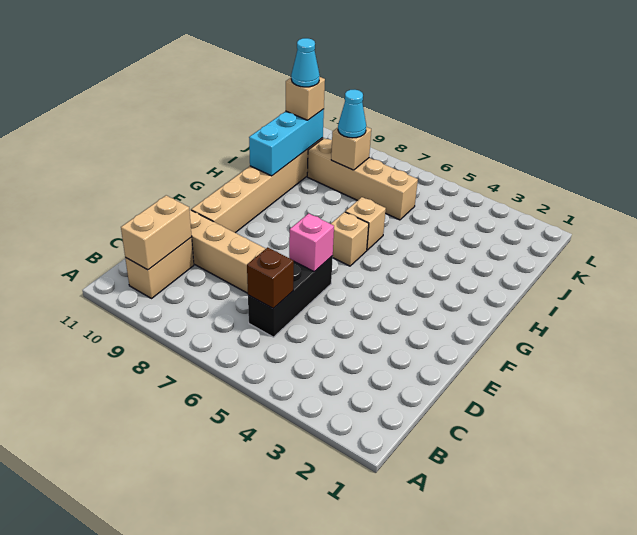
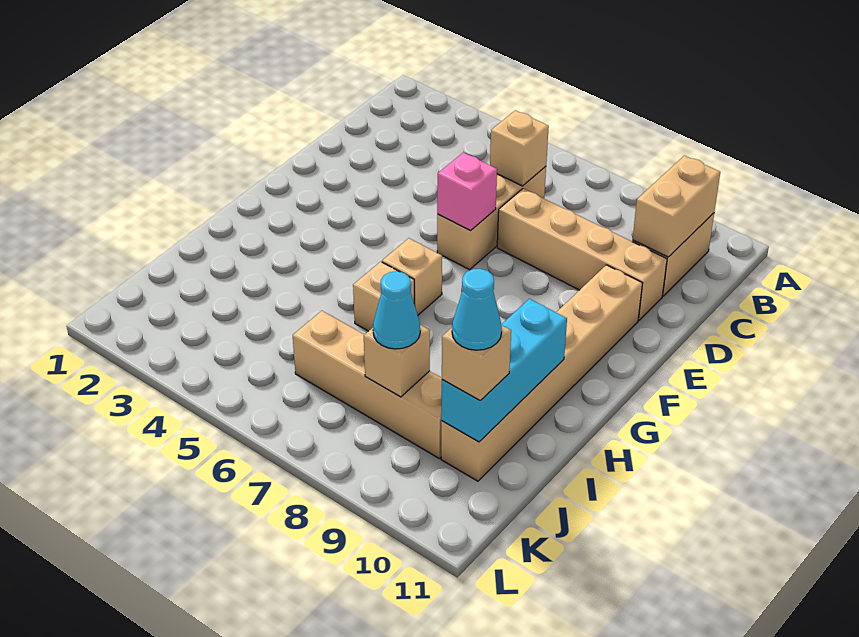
black 1x3 brick [248,256,333,337] -> tan 1x3 brick [437,166,546,270]
brown 1x1 brick [247,247,294,309] -> tan 1x1 brick [490,110,549,186]

